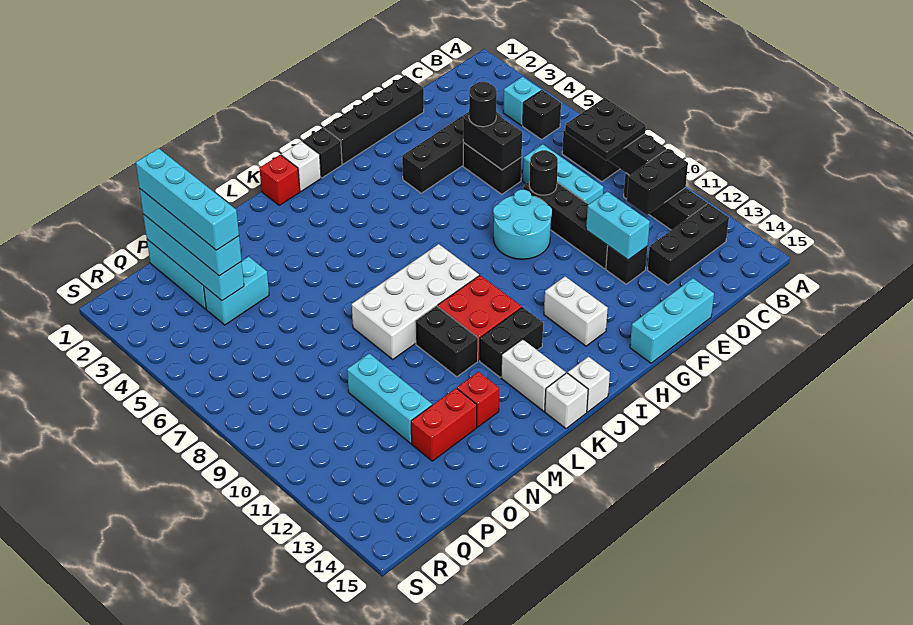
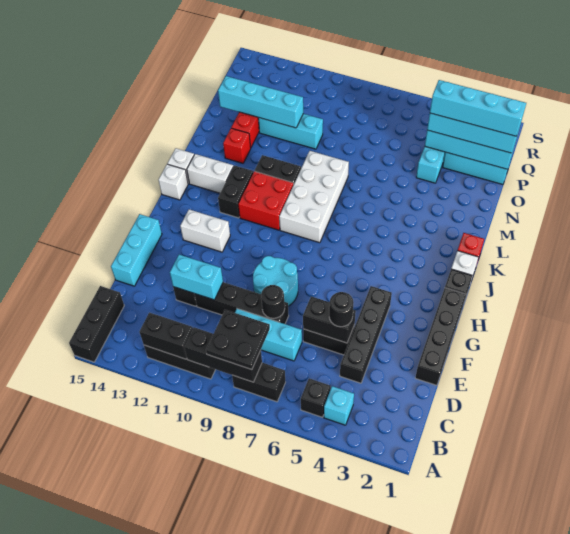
black 1x2 brick [627,149,688,215] -> black 1x2 brick turned to [139,313,193,359]
black 1x3 brick [647,203,729,285] -> black 1x3 brick moved to [69,286,124,362]
none -> cyan 1x4 brick [218,76,303,128]

